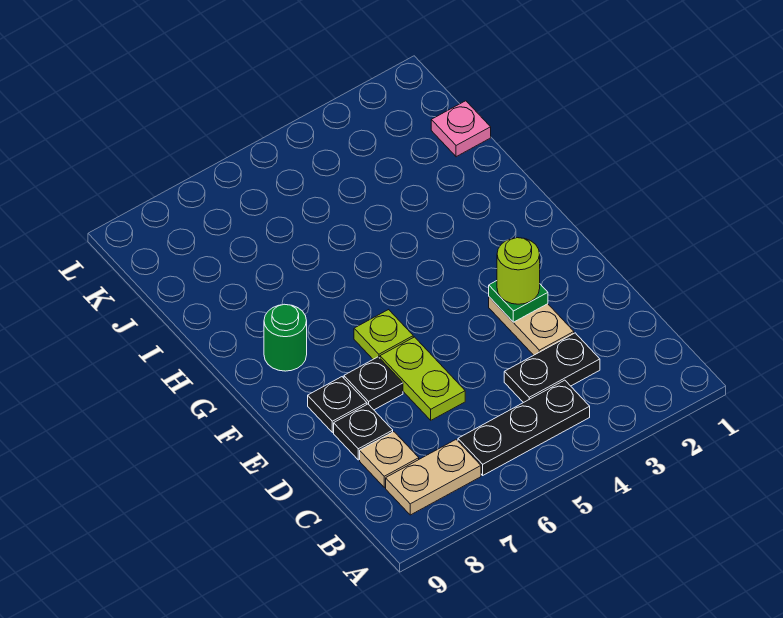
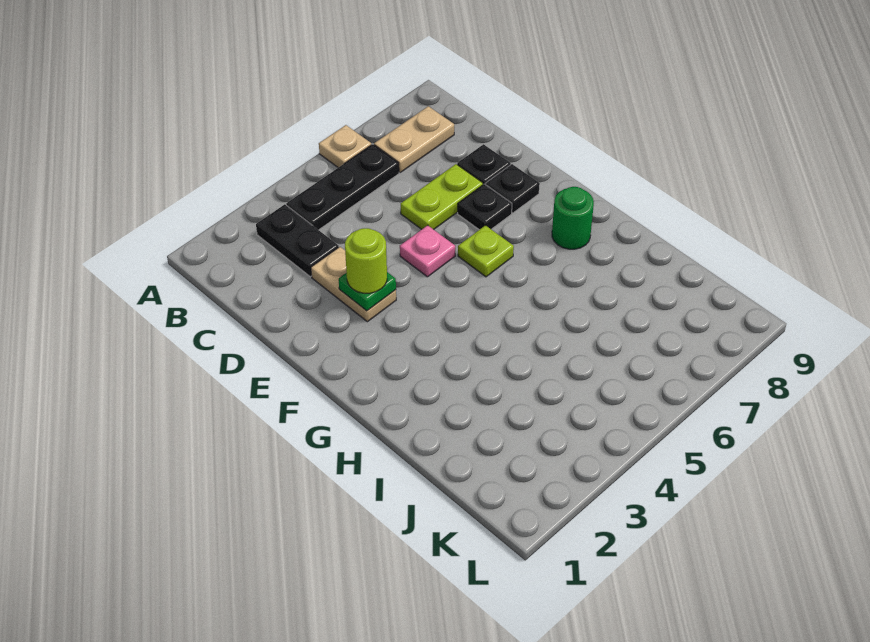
black 1x2 plate [504,333,600,403] -> black 1x2 plate turned to [256,204,339,277]
tan 1x1 plate [360,432,419,487] -> tan 1x1 plate moved to [319,125,371,168]
lime 1x2 plate [380,337,465,420] -> lime 1x2 plate turned to [401,164,483,230]
pink 1x1 plate [431,101,491,157] -> pink 1x1 plate moved to [400,225,455,277]

